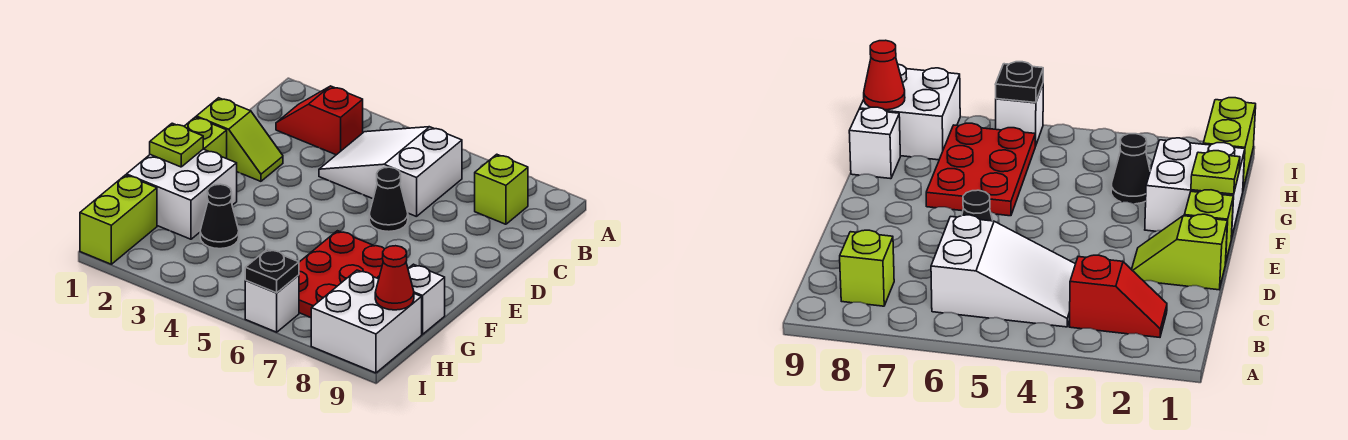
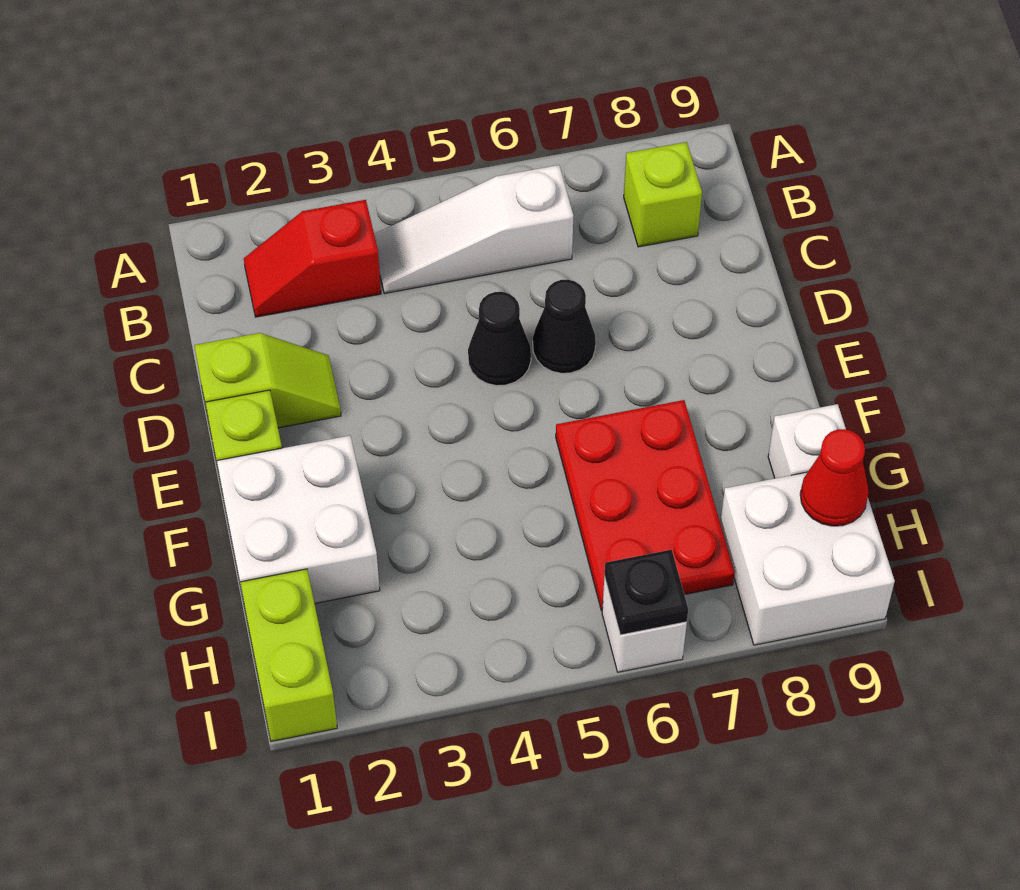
white 2x3 slope [319,127,462,217] -> white 1x3 slope [374,165,573,294]
lime 1x1 plate [150,123,203,167] -> none
black 1x1 cone [200,184,239,249] -> black 1x1 cone moved to [468,292,531,386]

